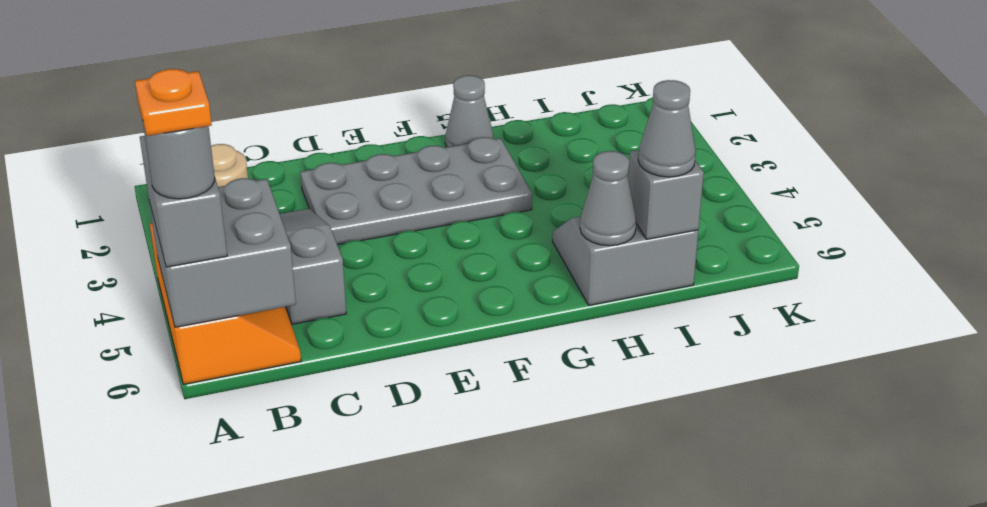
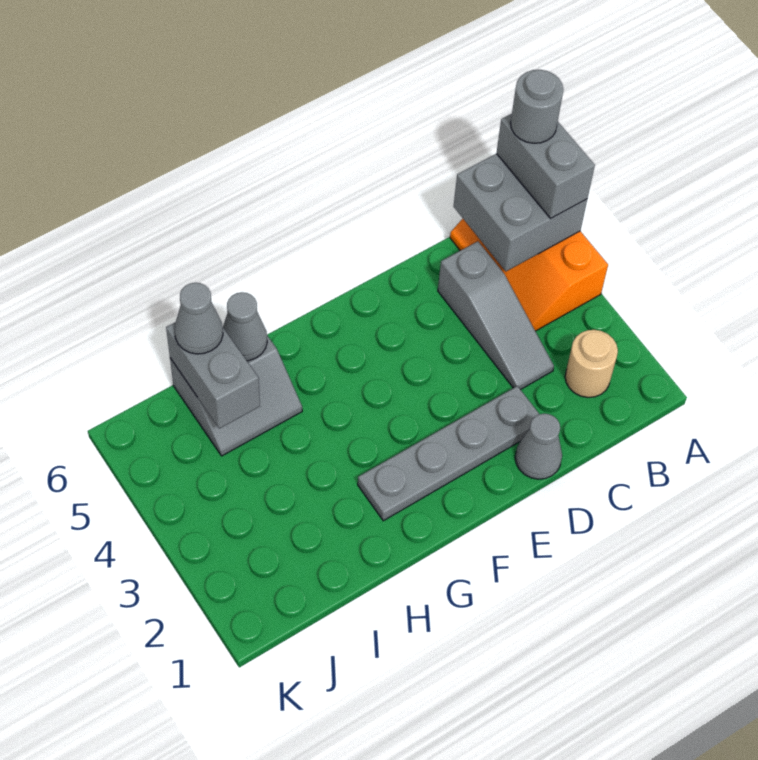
orange 1x1 plate [135,69,212,136] -> none
grey 2x4 plate [300,137,532,245] -> grey 1x4 plate [358,386,539,521]
grey 1x1 cone [445,75,494,147] -> grey 1x1 cone moved to [515,414,562,479]
grey 1x1 brick [628,150,704,239] -> grey 1x2 brick [166,322,260,429]

